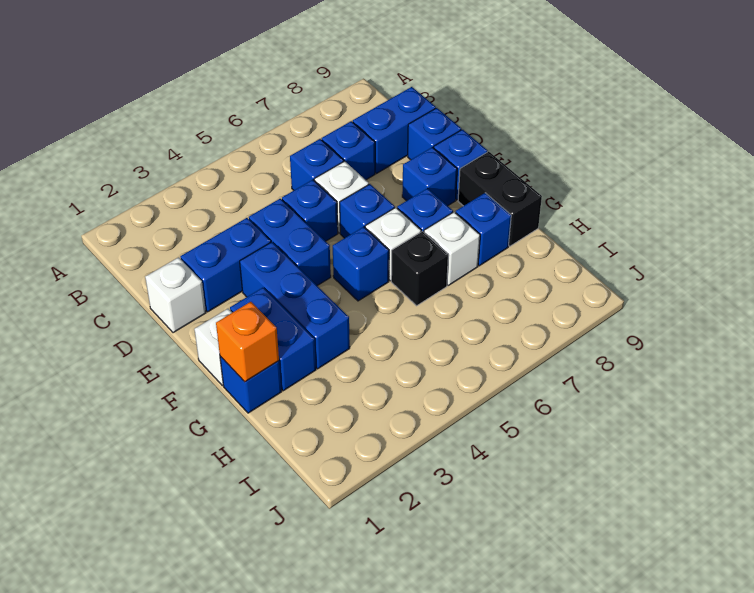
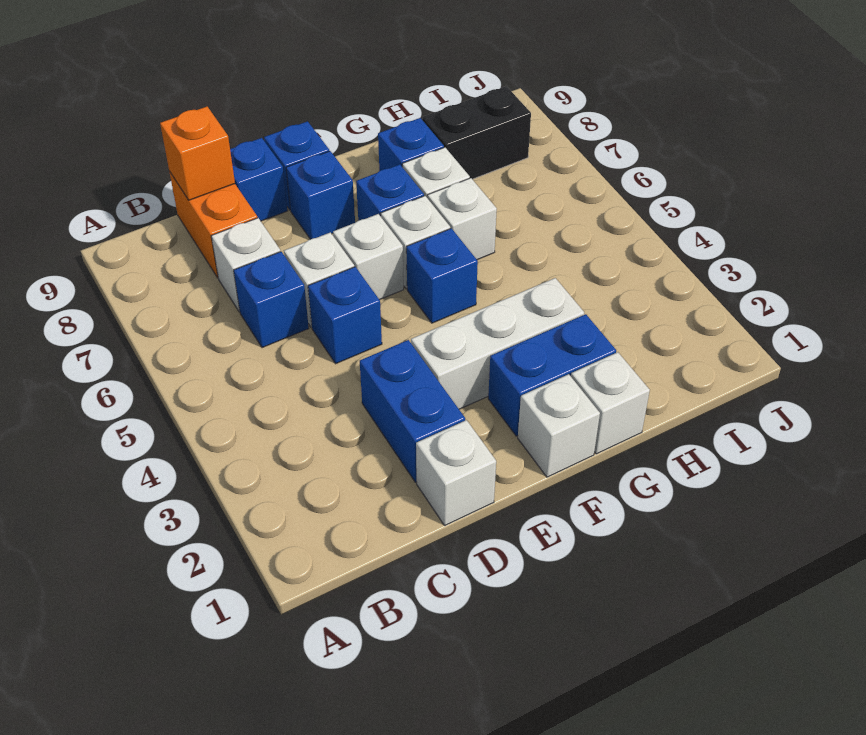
blue 1x1 brick [322,121,375,180] -> white 1x1 brick [211,218,280,312]
blue 1x2 brick [353,87,436,174] -> orange 1x2 brick [169,171,257,278]
blue 1x2 brick [249,199,331,286] -> none
blue 1x3 brick [240,242,350,369] -> white 1x3 brick [411,278,584,409]
blue 1x1 brick [340,184,395,238] -> white 1x1 brick [333,214,404,300]
black 1x2 brick [458,152,542,246] -> black 1x2 brick moved to [422,86,531,179]
blue 1x1 brick [220,356,282,413] -> white 1x1 brick [571,352,650,454]
orange 1x1 brick [216,302,279,382] -> orange 1x1 brick moved to [160,107,235,200]
black 1x1 brick [391,231,448,306] -> white 1x1 brick [428,178,497,260]

